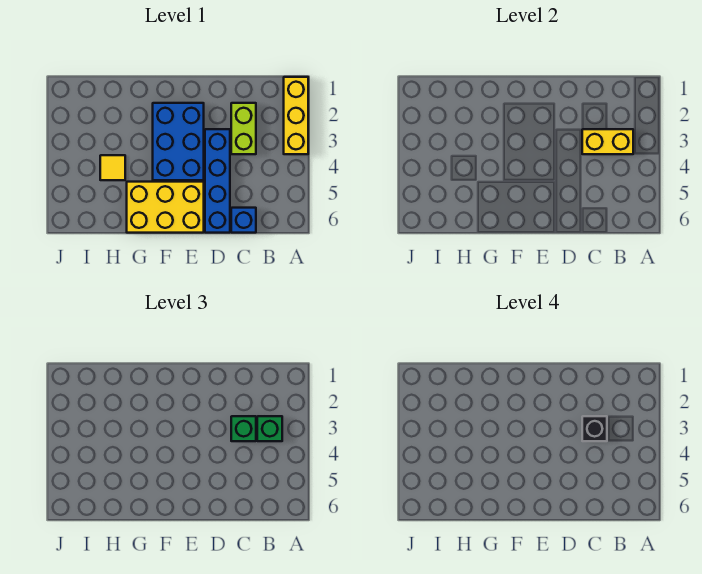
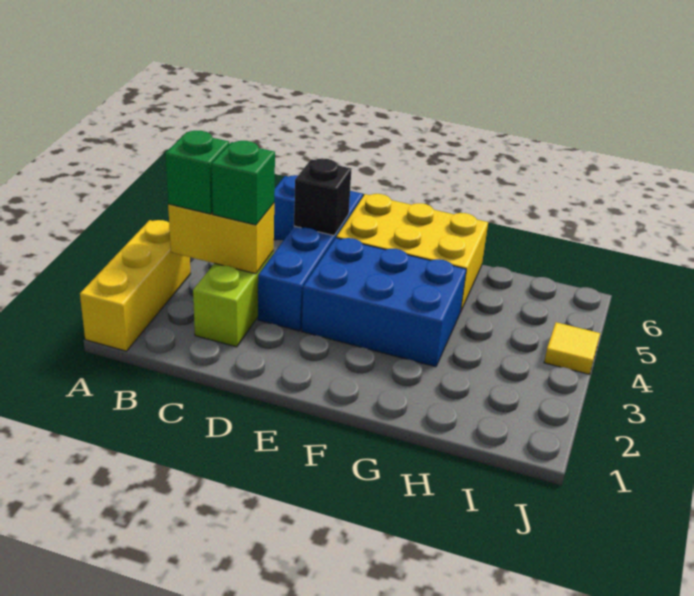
black 1x1 brick [582,416,607,441] -> black 1x1 brick moved to [294,158,351,236]
blue 2x3 brick [153,103,204,180] -> blue 2x3 brick turned to [302,238,466,367]
yellow 1x1 tile [100,155,125,180] -> yellow 1x1 tile moved to [544,322,600,374]

